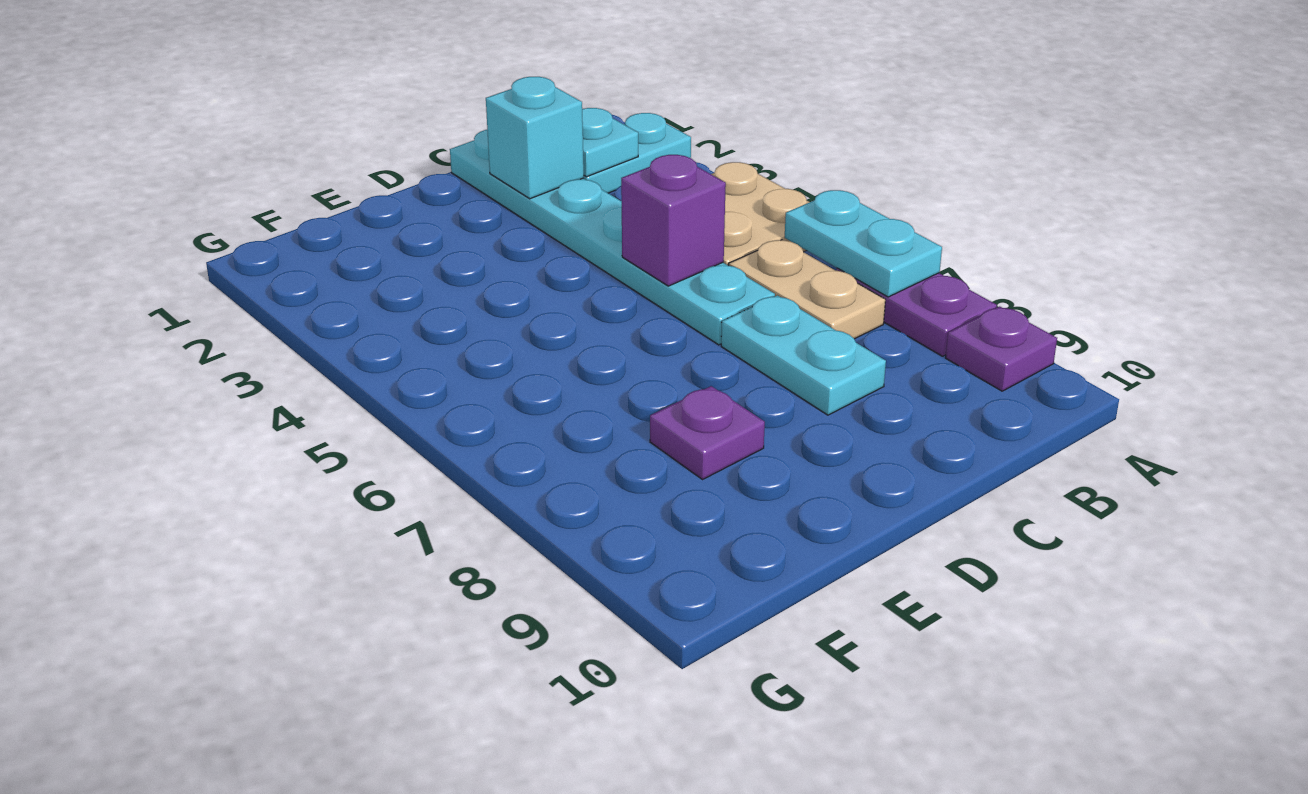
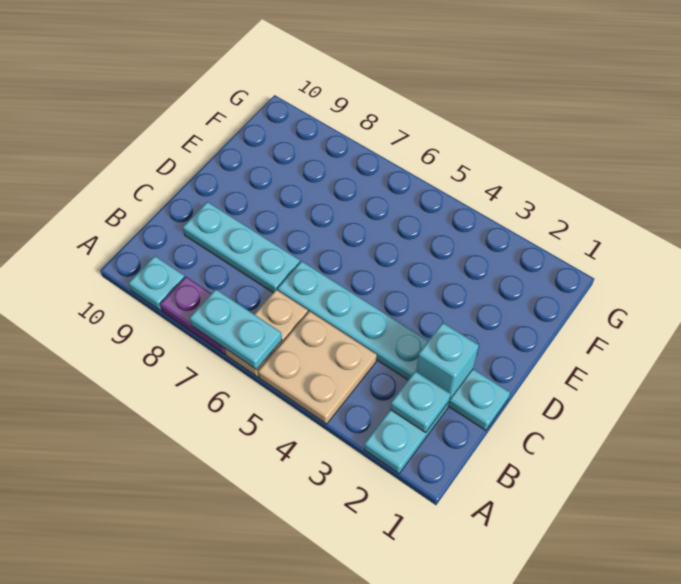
purple 1x1 plate [946,306,1057,391] -> cyan 1x1 plate [129,256,185,310]
tan 1x2 plate [729,240,885,339] -> tan 1x2 plate turned to [225,290,308,377]
purple 1x1 brick [621,155,726,286] -> none
cyan 1x2 plate [721,295,886,415] -> cyan 1x3 plate [183,202,300,293]
purple 1x1 plate [650,386,765,479] -> none

